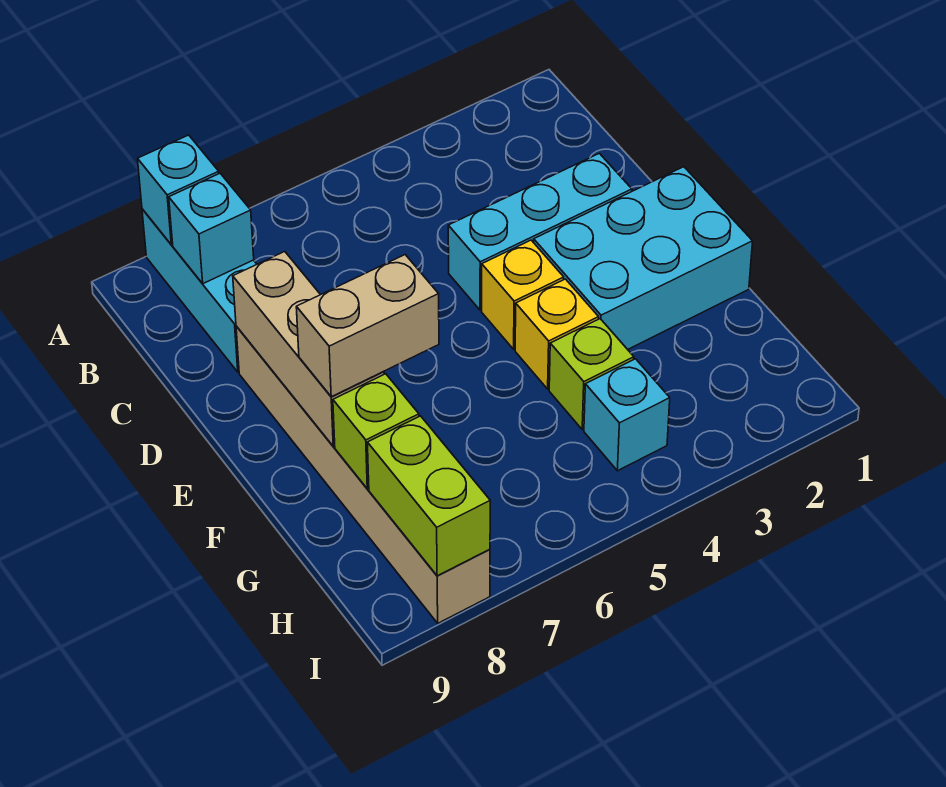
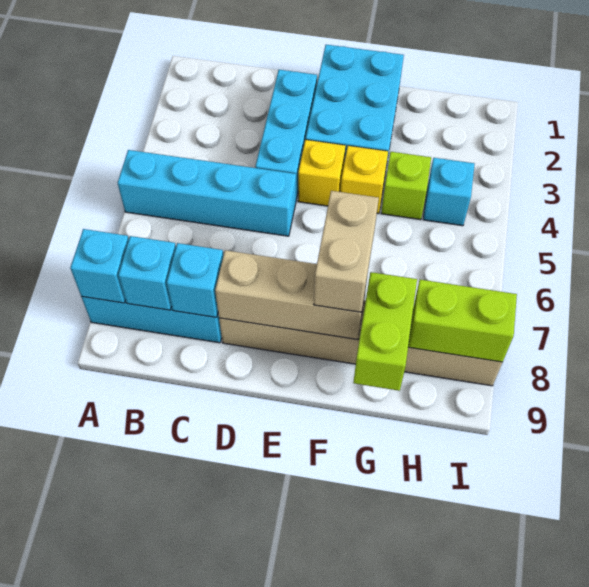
none -> cyan 1x4 brick [118,150,296,236]
none -> cyan 1x1 brick [167,243,223,317]
lime 1x1 brick [333,374,419,489] -> lime 1x2 brick [353,272,417,391]

